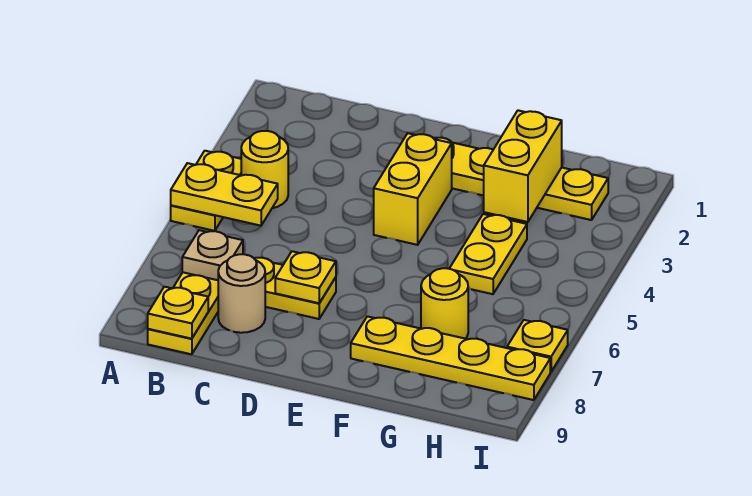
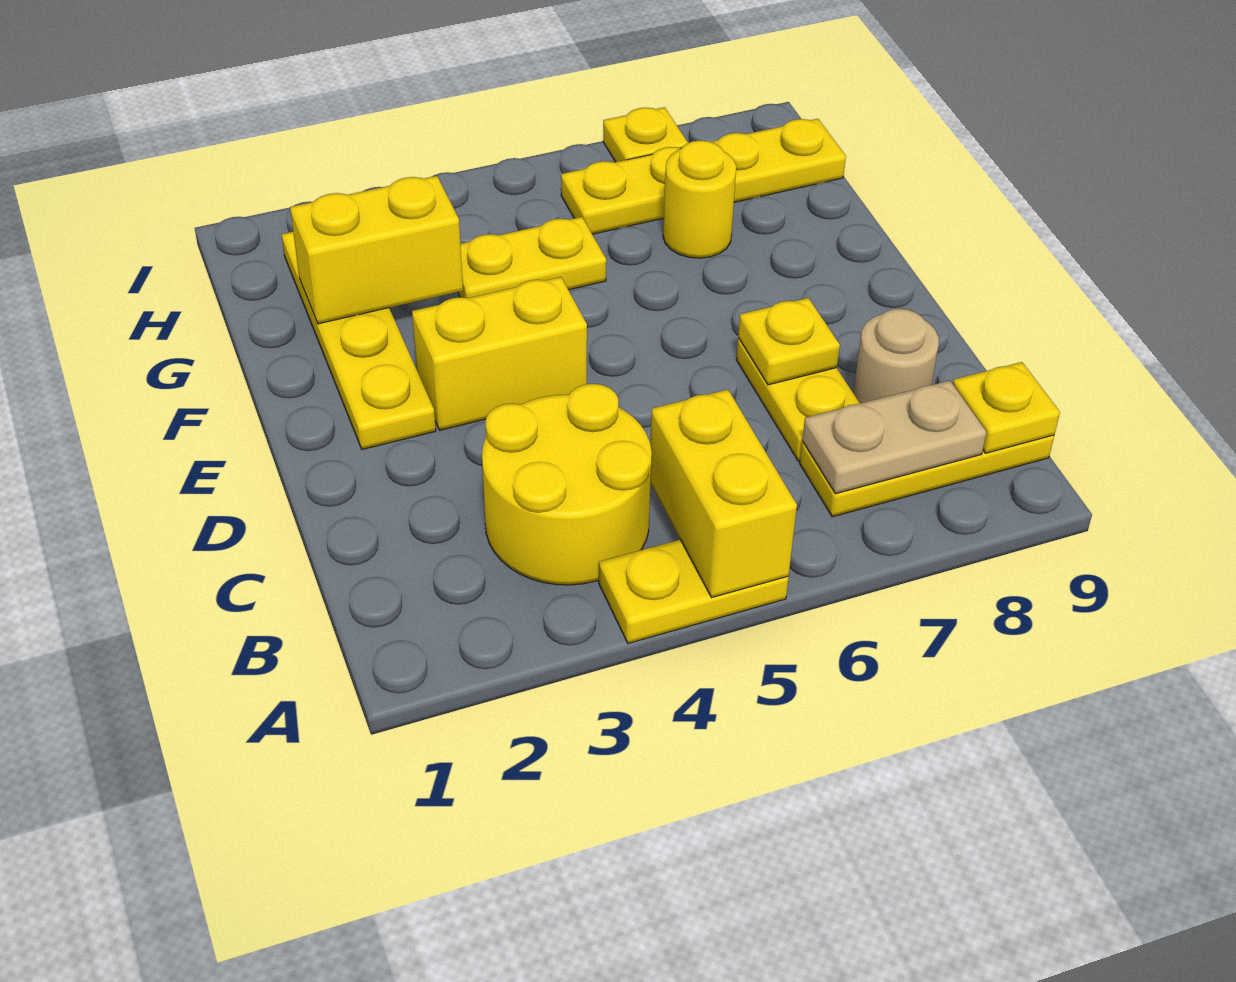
yellow 1x2 plate [171,163,278,226] -> yellow 1x2 brick [650,390,797,598]
yellow 1x1 round brick [241,131,288,208] -> yellow 2x2 round brick [482,384,652,585]
tan 1x1 plate [182,230,243,280] -> tan 1x2 plate [802,381,986,494]
yellow 1x4 plate [351,316,550,400] -> yellow 1x4 plate turned to [561,119,846,234]

